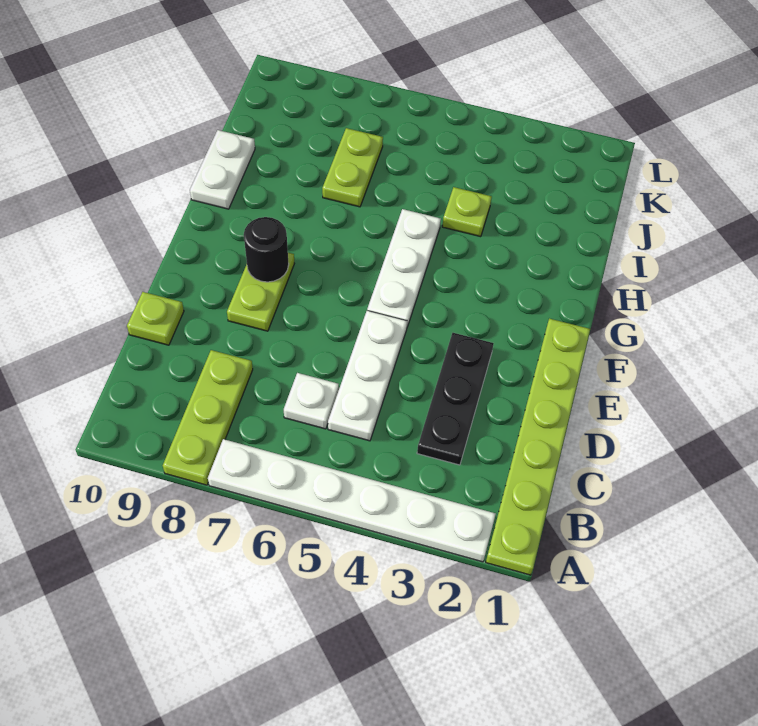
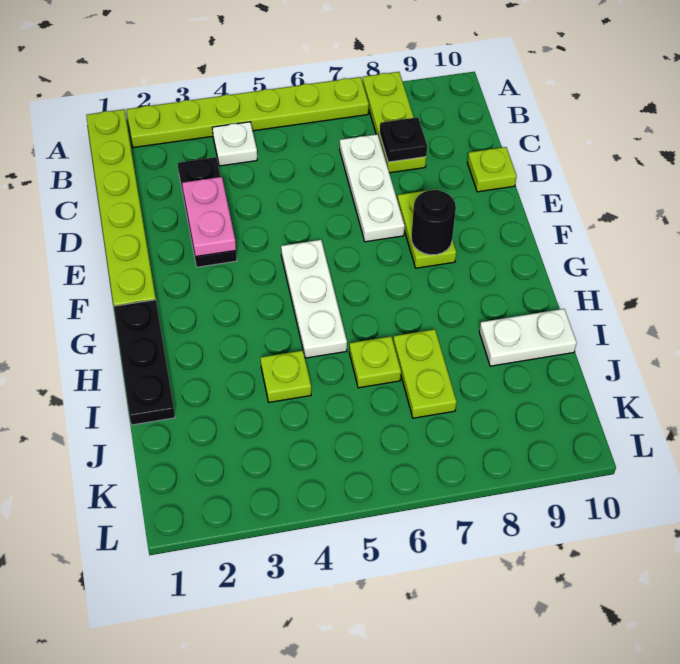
white 1x6 plate [208,439,496,562] -> lime 1x6 plate [126,77,369,148]
white 1x3 plate [328,311,407,441] -> white 1x3 plate moved to [340,134,405,242]
white 1x1 plate [284,373,339,429] -> white 1x1 plate moved to [212,122,257,166]
none -> black 1x1 plate [380,117,427,162]
none -> pink 1x2 plate [182,177,236,257]
none -> black 1x3 plate [114,300,175,425]
white 1x2 plate [190,130,255,209] -> white 1x2 plate turned to [479,309,577,366]
none -> lime 1x1 plate [349,336,401,388]

